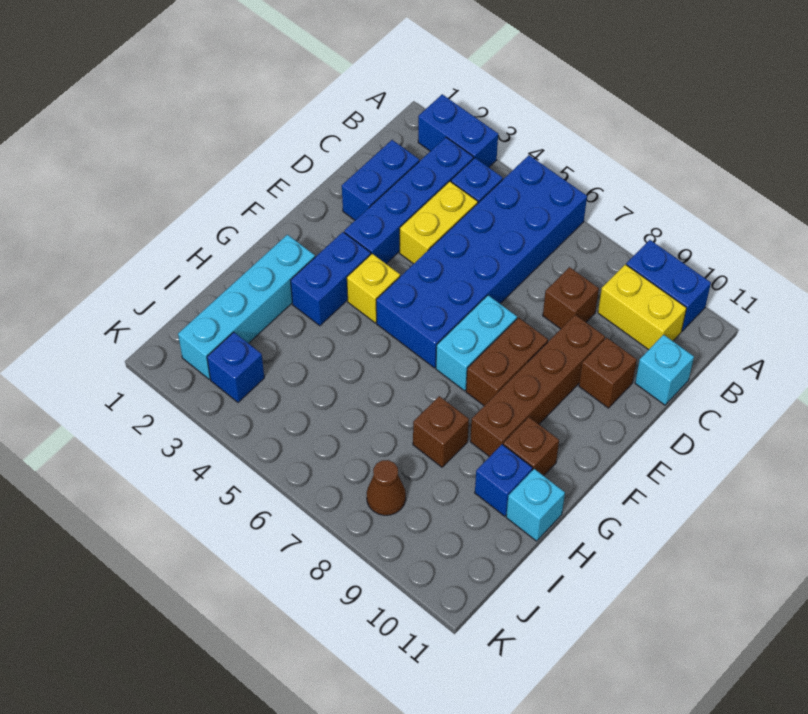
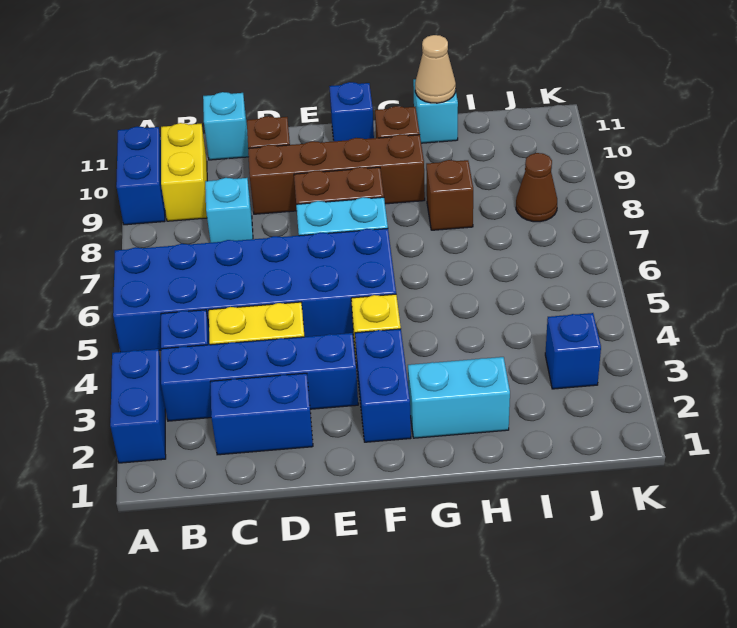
brown 1x1 brick [543,267,599,329] -> cyan 1x1 brick [205,178,253,243]
blue 1x2 brick [290,232,371,326] -> blue 1x2 brick turned to [355,329,411,442]
cyan 1x4 brick [178,235,315,379] -> cyan 1x2 brick [408,357,510,438]
blue 1x1 brick [475,444,533,516] -> blue 1x1 brick moved to [329,82,374,141]
none -> tan 1x1 cone [415,35,456,103]

